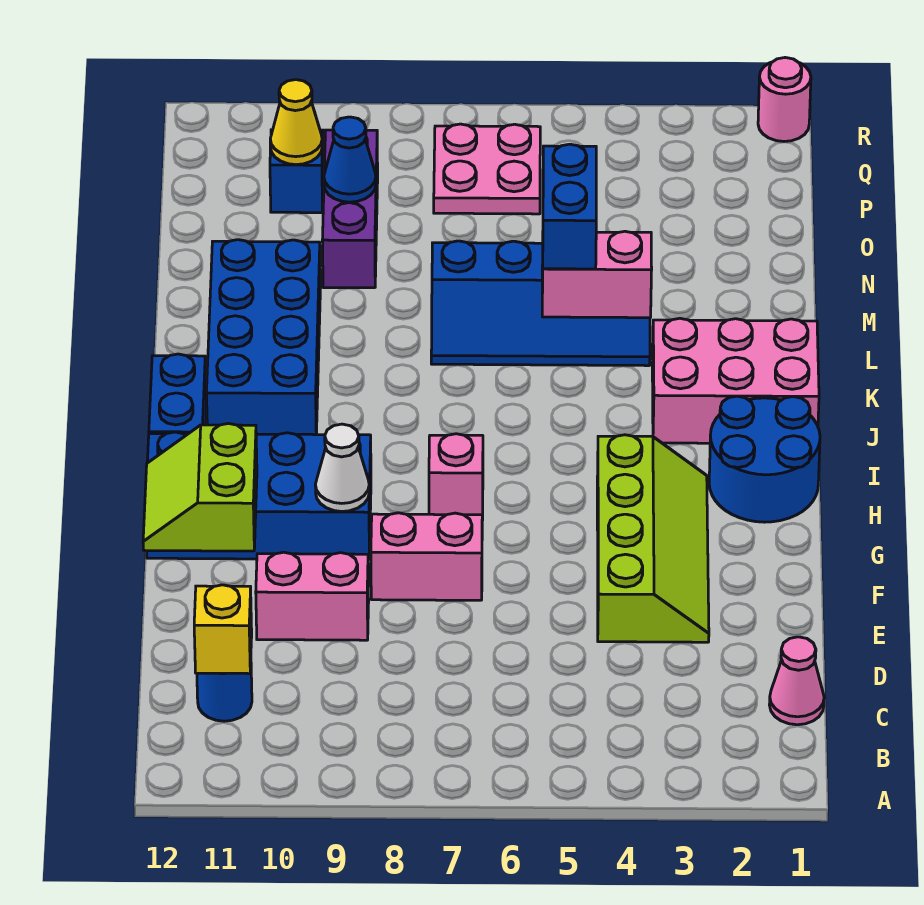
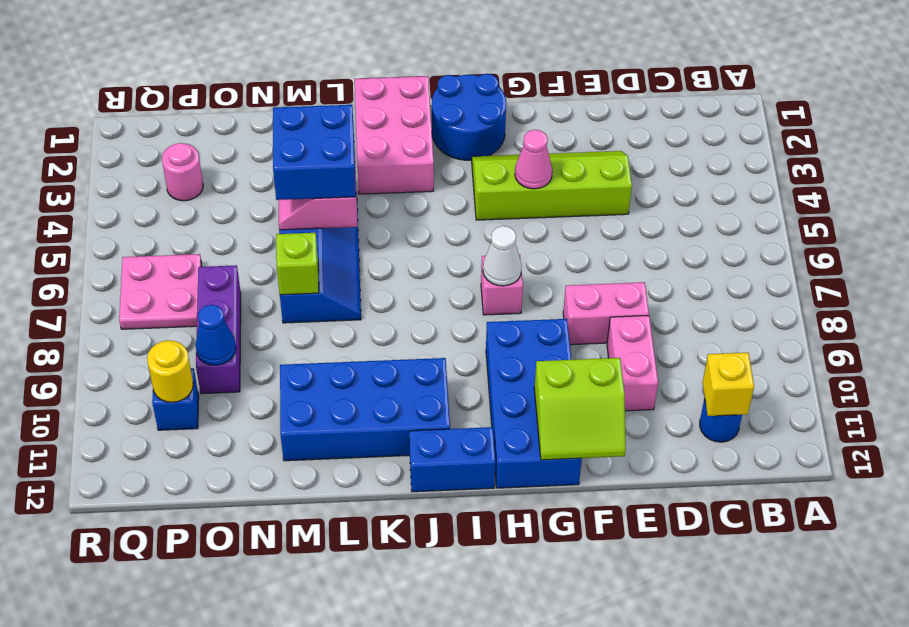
pink 1x1 cone [769,637,824,725] -> pink 1x1 cone moved to [515,130,552,189]
pink 1x2 brick [371,513,482,600] -> pink 1x2 brick turned to [563,282,649,345]
white 1x1 cone [315,424,369,512] -> white 1x1 cone moved to [483,226,522,286]
blue 1x2 brick [543,144,596,269] -> blue 2x2 brick [273,105,356,200]
none -> lime 1x1 brick [276,233,319,295]
purple 1x3 brick [322,130,378,288] -> purple 1x3 brick turned to [196,265,241,394]
yellow 1x1 cone [270,80,322,165] -> yellow 1x1 round brick [147,340,193,402]
pink 1x1 round brick [758,58,811,142] -> pink 1x1 round brick moved to [162,143,203,201]

